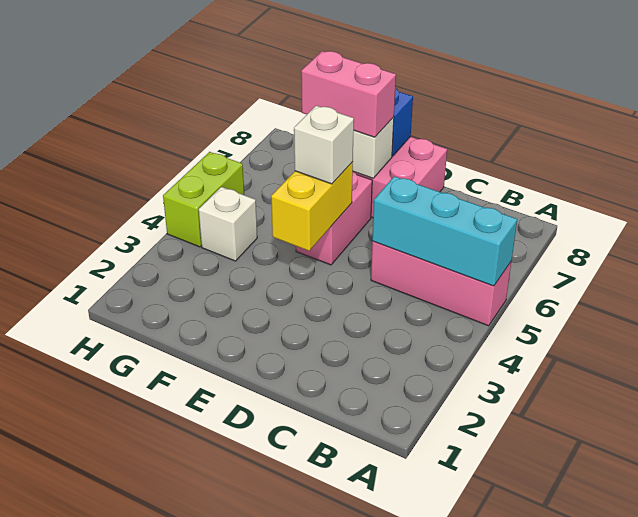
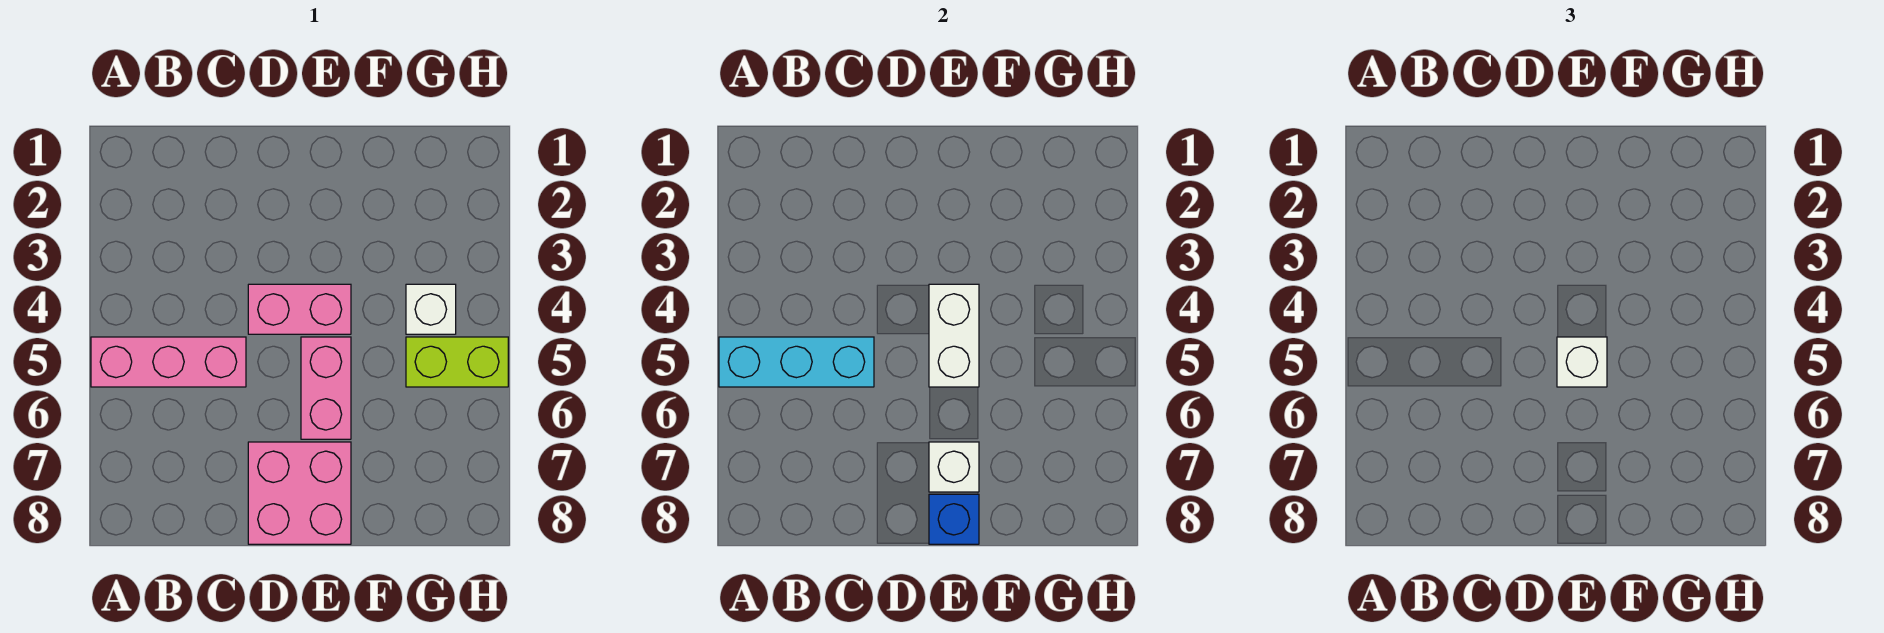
yellow 1x2 brick [271,162,353,251] -> white 1x2 brick [929,284,979,387]
pink 1x2 brick [301,51,396,137] -> pink 1x2 brick moved to [248,284,351,334]
lime 1x2 brick [163,152,244,247] -> lime 1x2 brick turned to [406,337,508,387]

